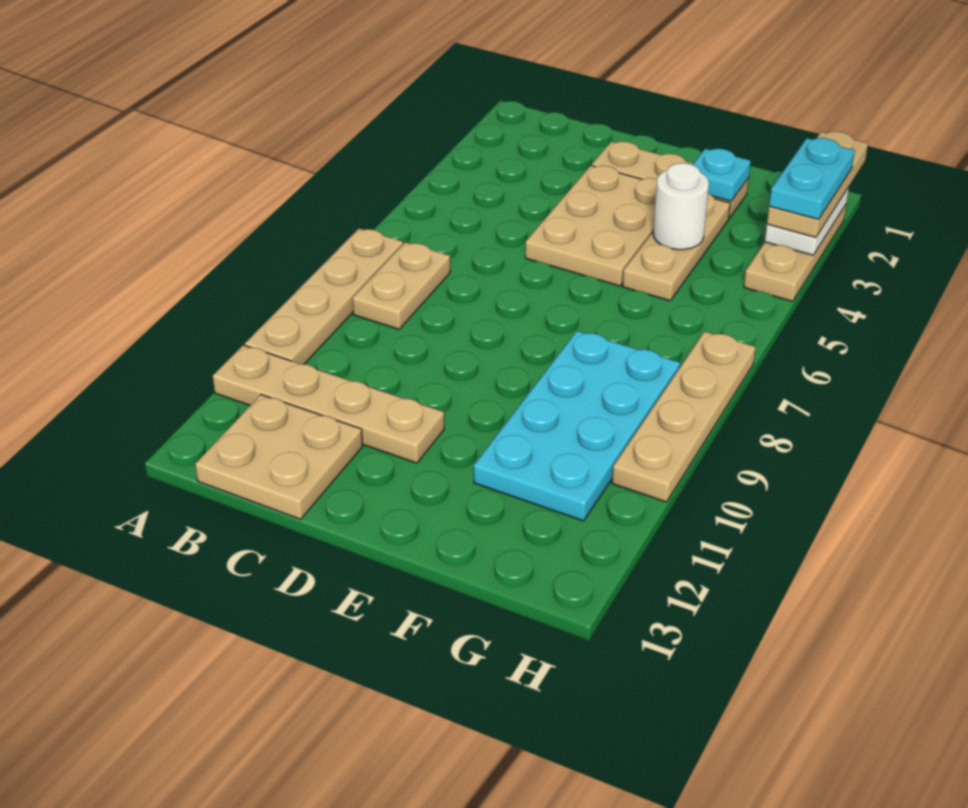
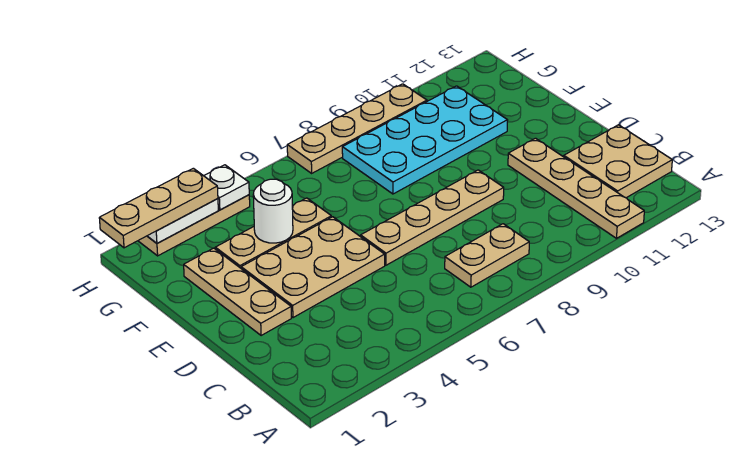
tan 1x4 plate [245,229,403,364] -> tan 1x4 plate moved to [360,170,504,265]
cyan 1x1 plate [693,149,751,201] -> none
cyan 1x2 plate [769,138,855,219] -> none
none -> white 1x1 plate [204,165,249,210]

